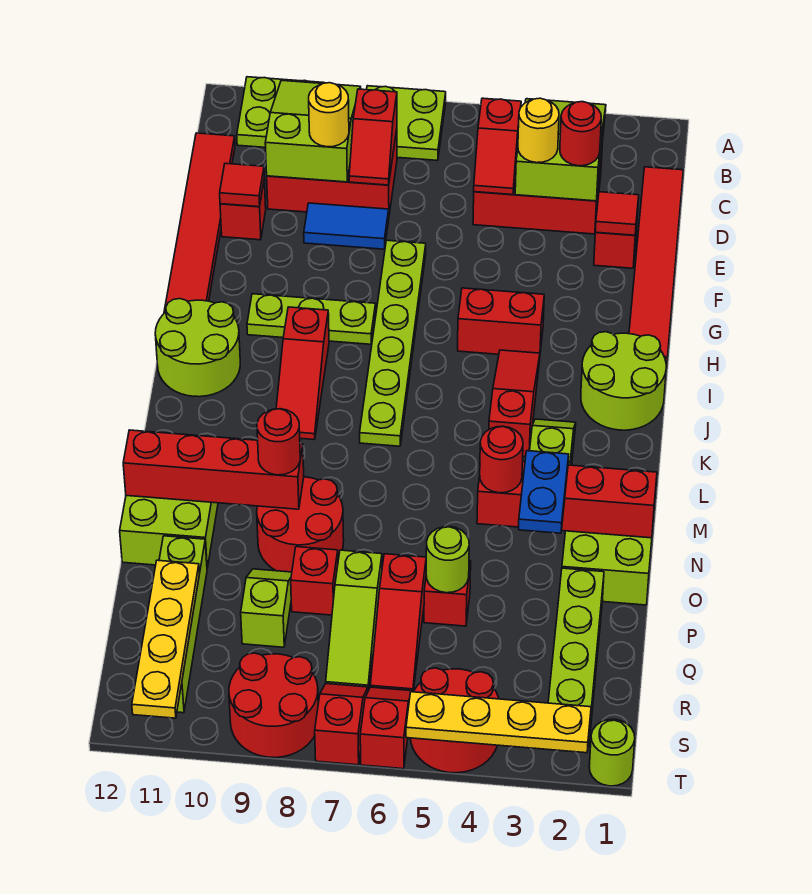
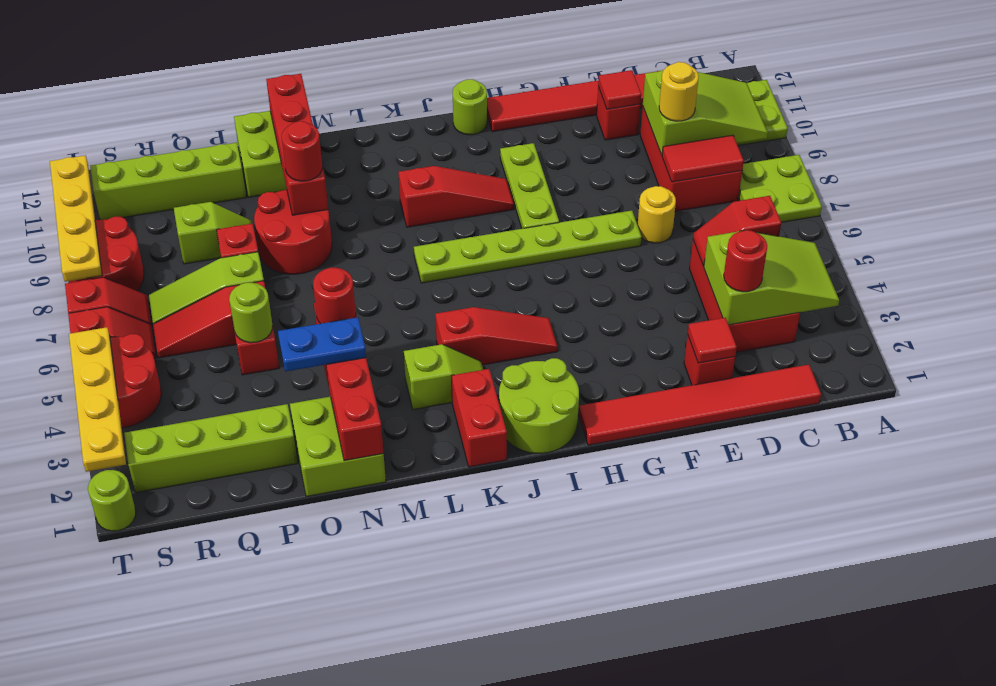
red 1x2 slope [349,89,397,185] -> red 1x2 tile [662,135,744,182]
yellow 1x1 round brick [518,98,559,163] -> yellow 1x1 round brick moved to [638,186,676,243]
blue 1x2 tile [304,203,389,249] -> none
red 1x2 brick [458,288,544,354] -> red 1x2 brick moved to [452,369,507,467]
red 1x3 slope [276,307,329,440] -> red 1x3 slope turned to [399,166,514,227]
lime 2x2 round brick [155,299,240,397] -> lime 1x1 round brick [453,79,487,135]
yellow 1x4 plate [132,560,199,718] -> yellow 1x4 plate turned to [50,155,102,282]

